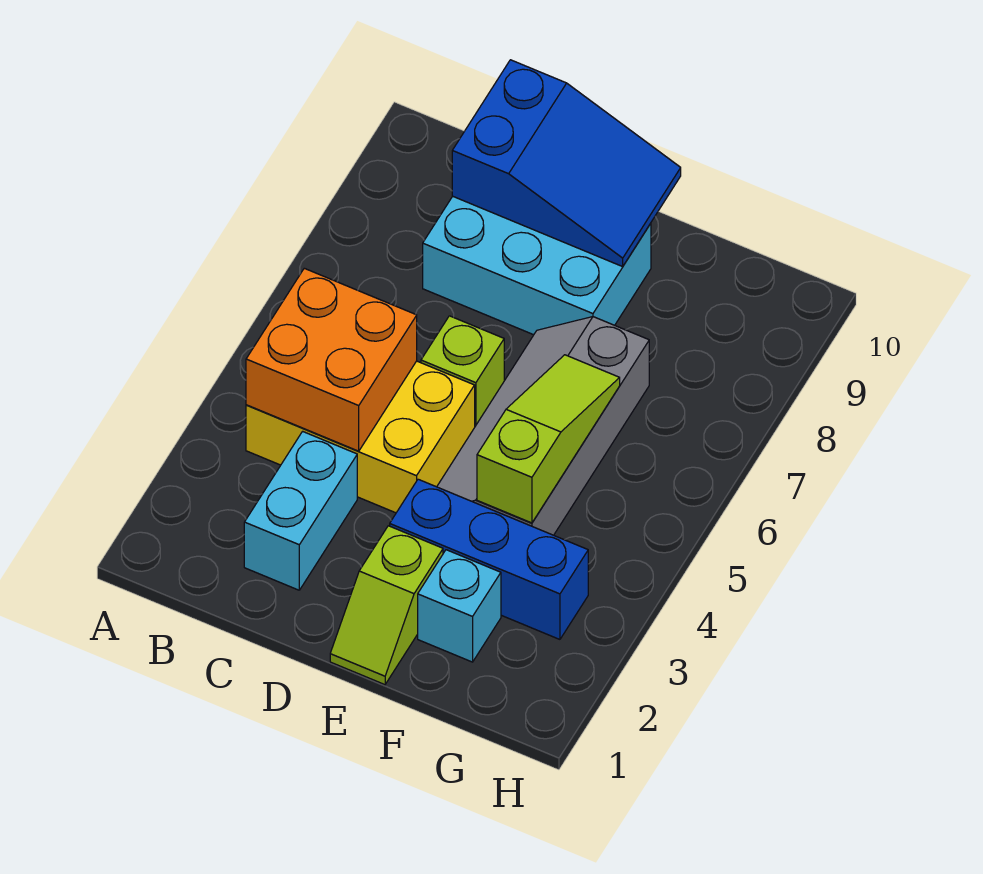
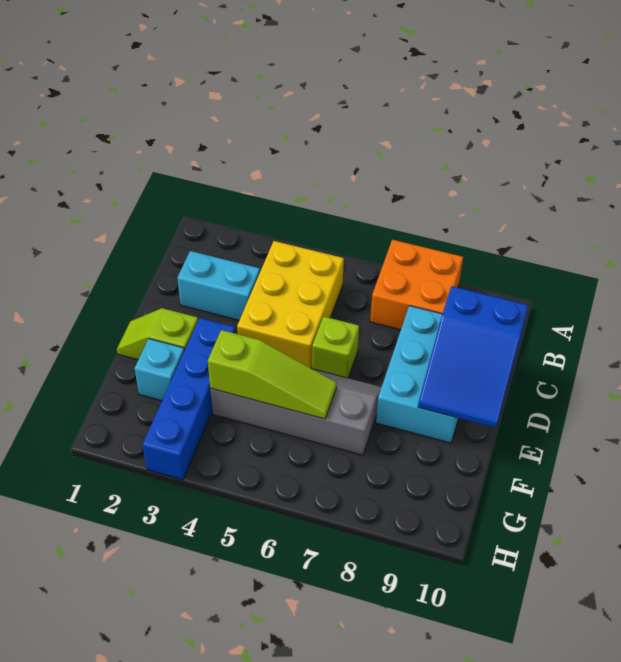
orange 2x2 brick [246,268,417,451] -> orange 2x2 brick moved to [370,240,463,330]
blue 1x3 brick [390,479,588,639] -> blue 1x4 brick [142,318,235,480]

